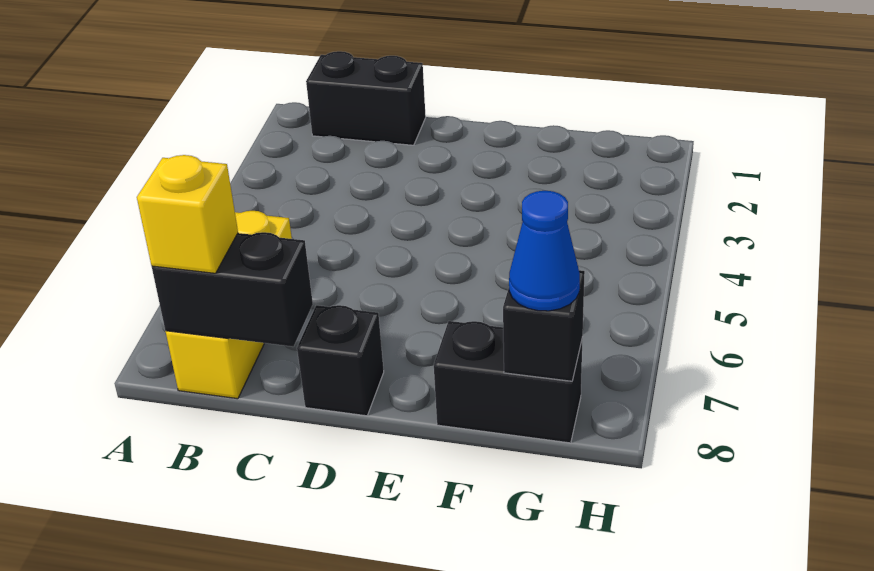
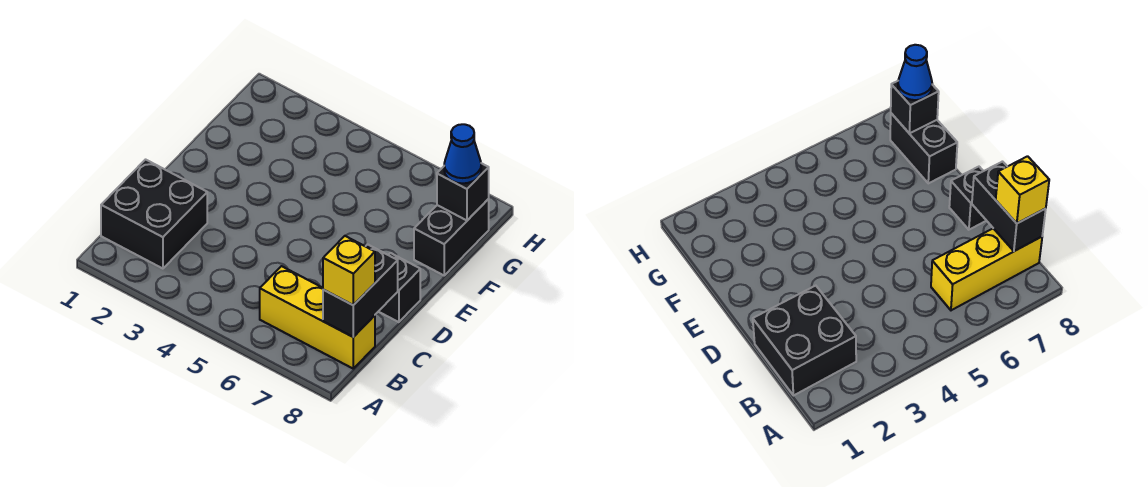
black 1x2 brick [306,51,426,145] -> black 2x2 brick [101,160,207,269]

